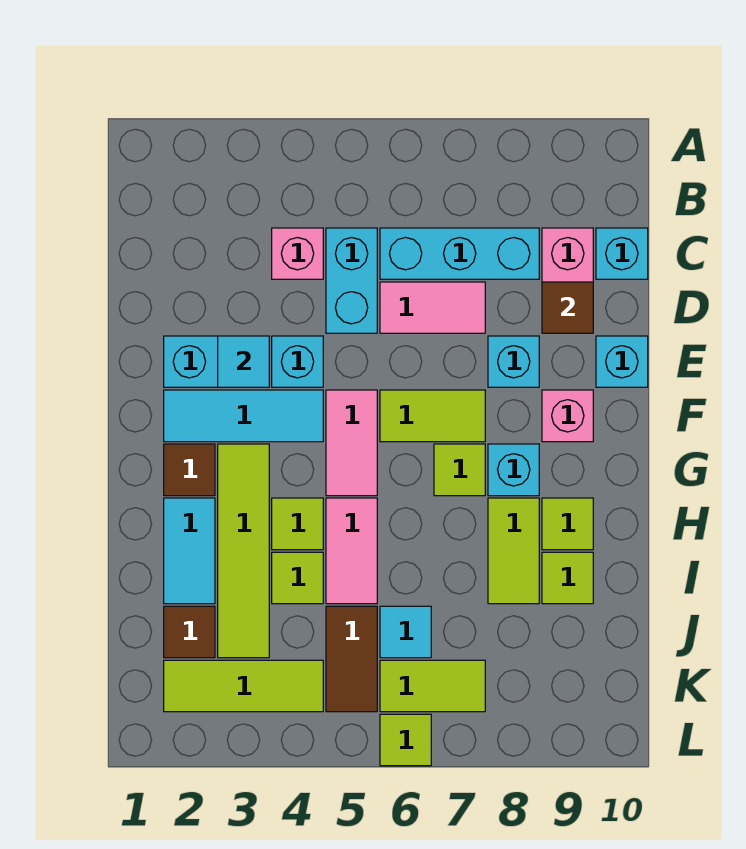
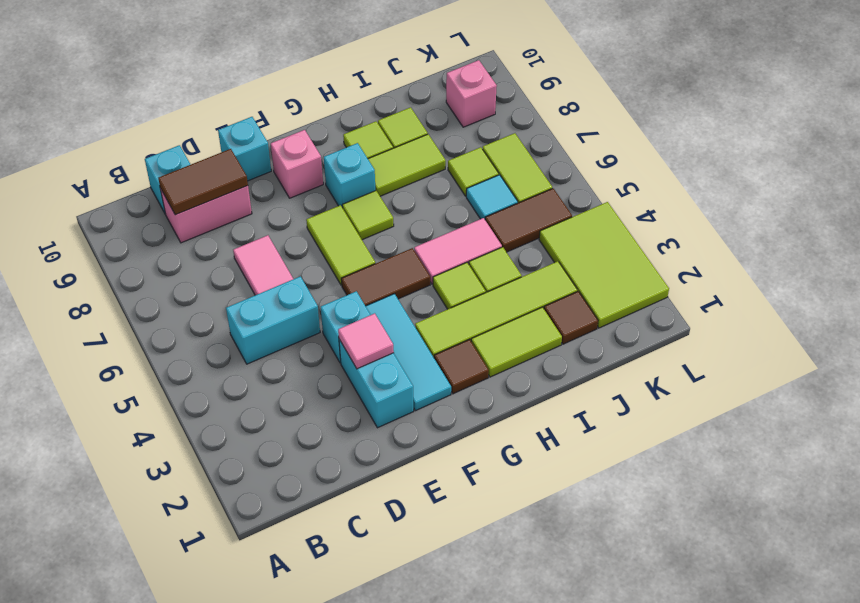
pink 1x1 brick [272,228,323,279] -> pink 1x1 brick moved to [446,60,497,127]
cyan 1x3 brick [380,228,539,279] -> none
brown 1x1 tile [542,282,593,333] -> brown 1x2 tile [158,149,248,215]
cyan 1x1 tile [218,336,269,387] -> pink 1x1 tile [338,313,394,369]
cyan 1x1 brick [488,336,539,387] -> none
pink 1x2 tile [326,390,377,496] -> brown 1x2 tile [341,248,430,306]
cyan 1x2 tile [164,498,215,604] -> lime 1x2 tile [471,307,562,377]
lime 1x3 tile [164,660,323,712] -> lime 2x3 tile [539,202,669,328]
lime 1x1 tile [380,714,431,766] -> lime 1x1 tile moved to [448,147,499,196]

